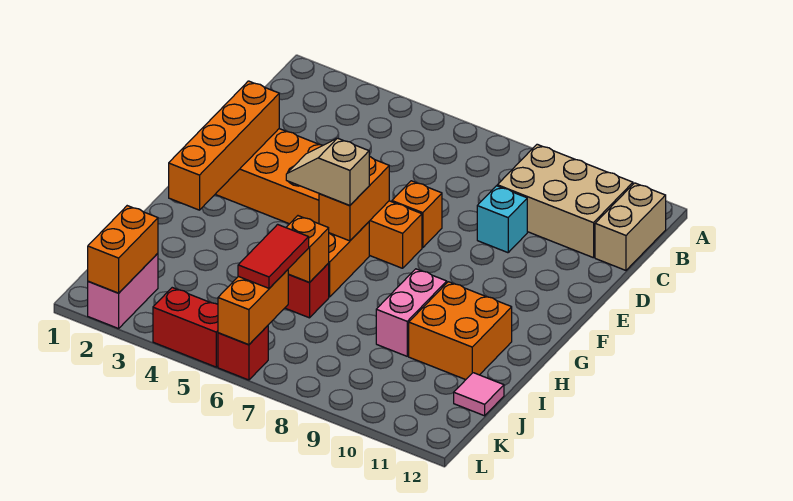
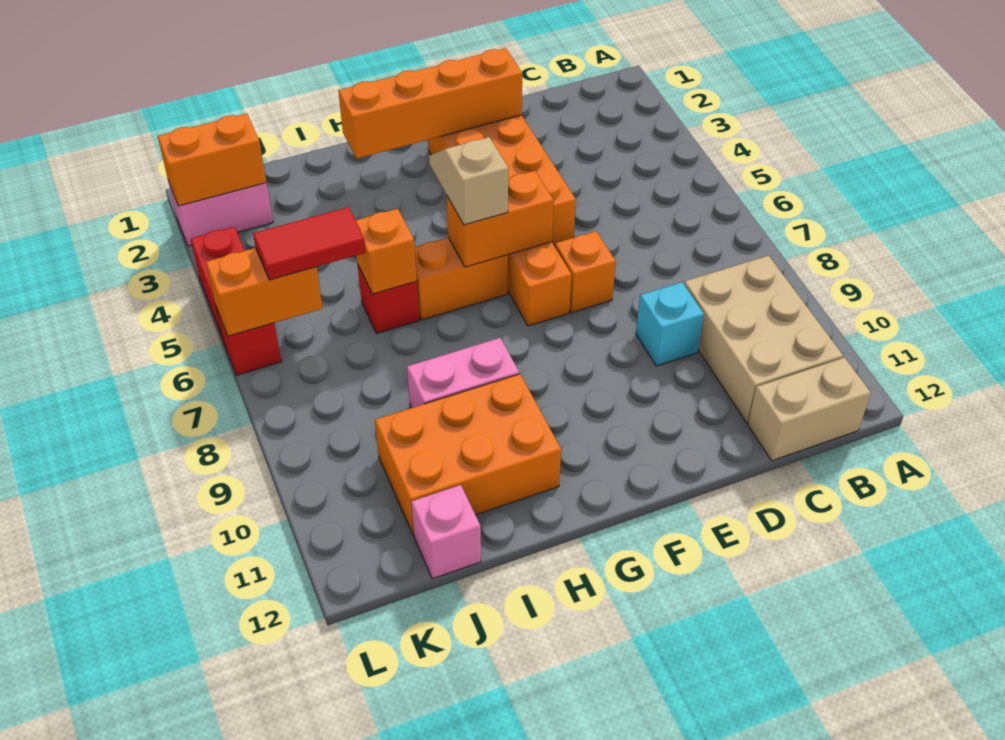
orange 2x2 brick [409,282,512,380] -> orange 2x3 brick [375,374,561,536]
pink 1x1 tile [454,373,504,416] -> pink 1x1 brick [411,485,481,579]

